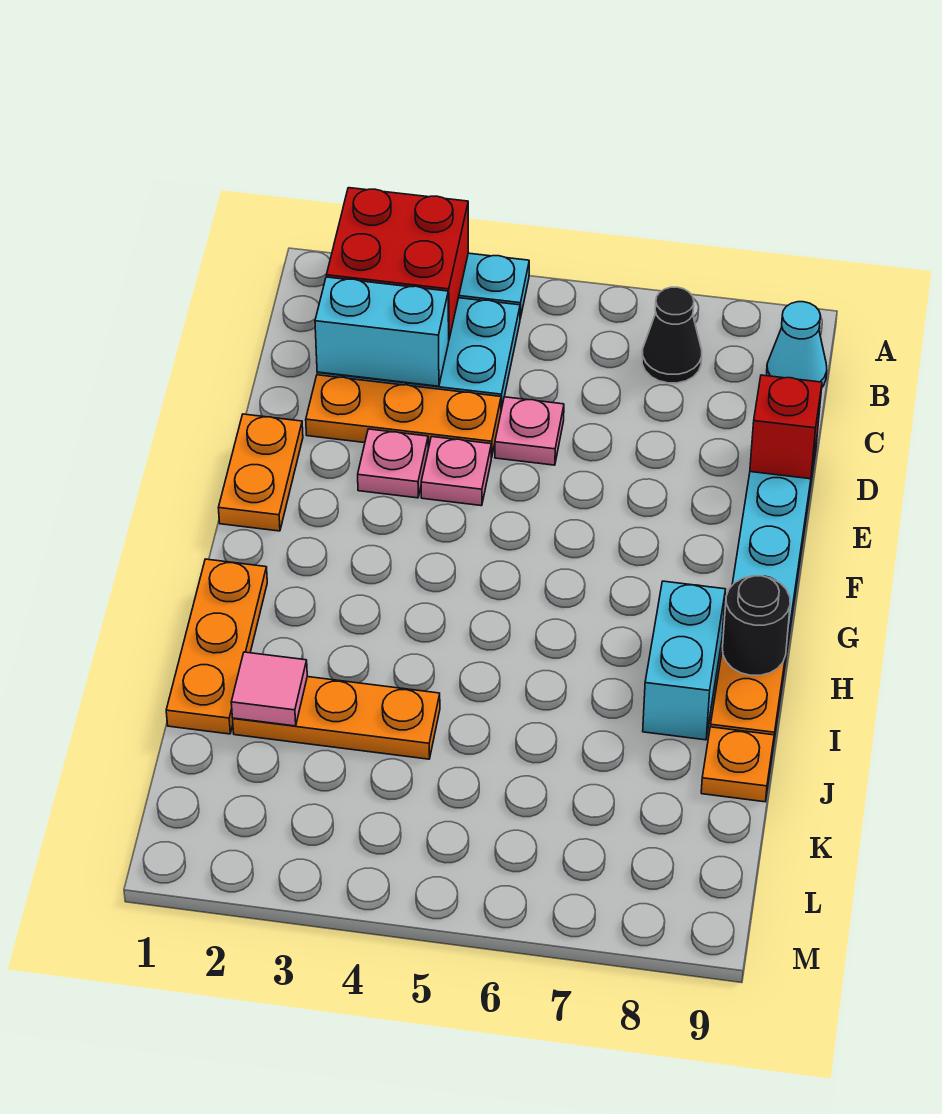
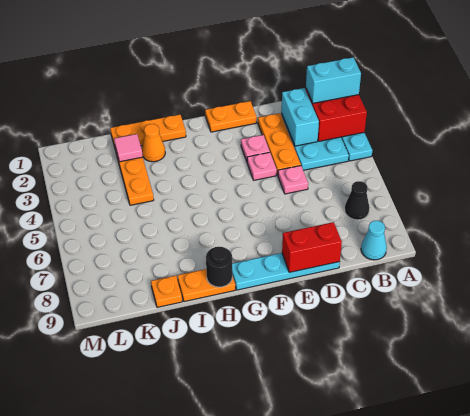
red 1x1 brick [750,375,822,479] -> red 1x2 brick [282,222,342,272]
cyan 1x2 brick [643,581,726,740] -> cyan 1x2 brick moved to [306,57,361,103]
none -> orange 1x1 cone [142,124,165,162]

